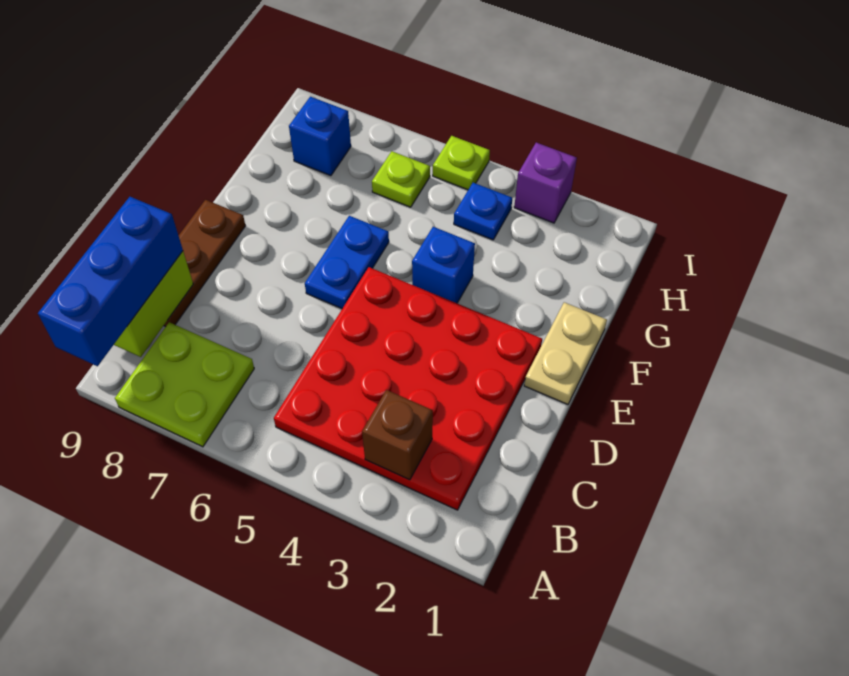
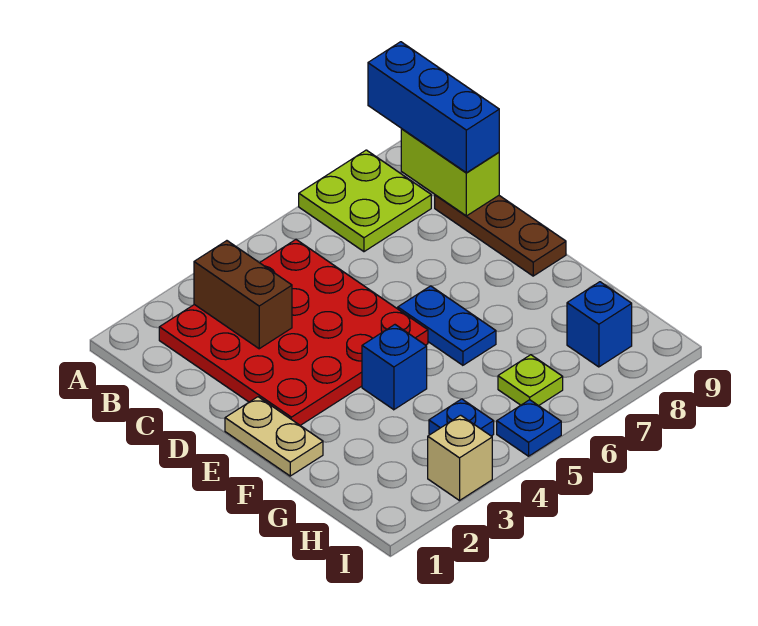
brown 1x1 brick [362,390,433,480] -> brown 1x2 brick [194,241,292,349]
purple 1x1 brick [514,143,577,223] -> tan 1x1 brick [428,415,492,501]
lime 1x1 plate [433,136,490,190] -> blue 1x1 plate [497,400,561,456]

